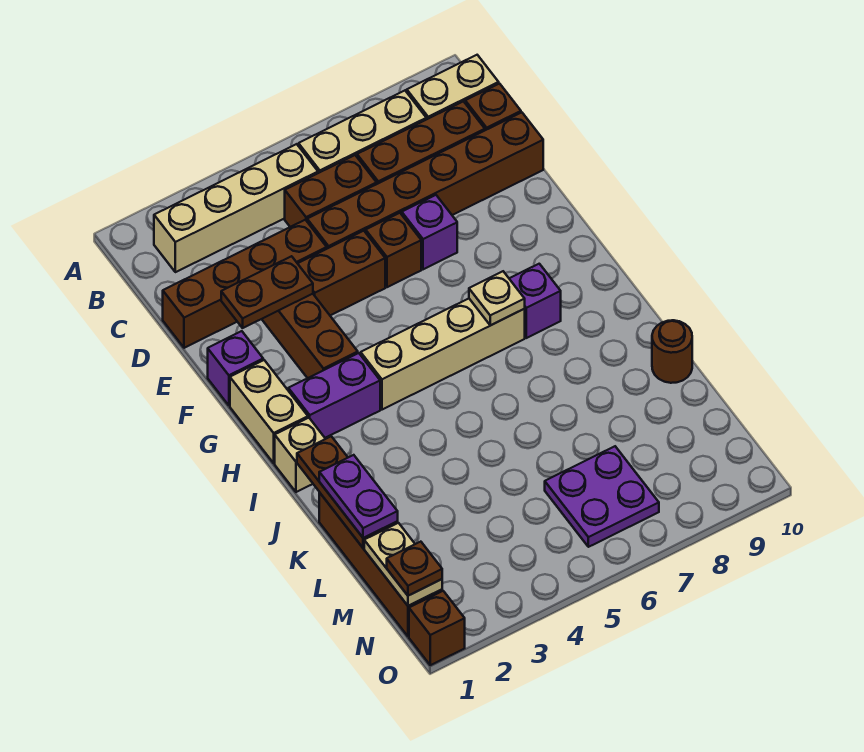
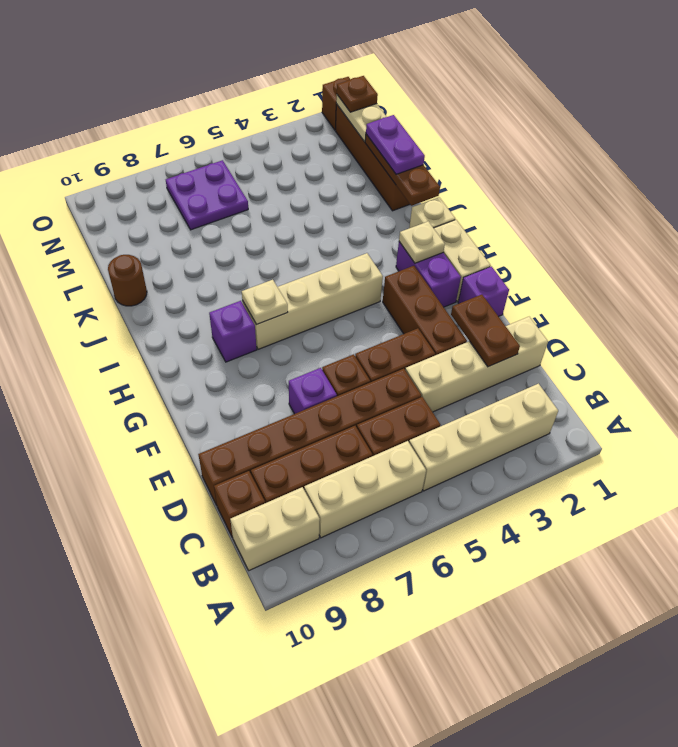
brown 1x4 brick [163,220,327,348] -> tan 1x4 brick [405,317,548,412]
brown 1x2 plate [221,256,313,328] -> brown 1x2 plate turned to [451,295,520,367]
purple 1x2 brick [288,353,380,438] -> purple 1x2 brick turned to [396,242,461,307]
none -> tan 1x1 plate [399,221,445,263]

